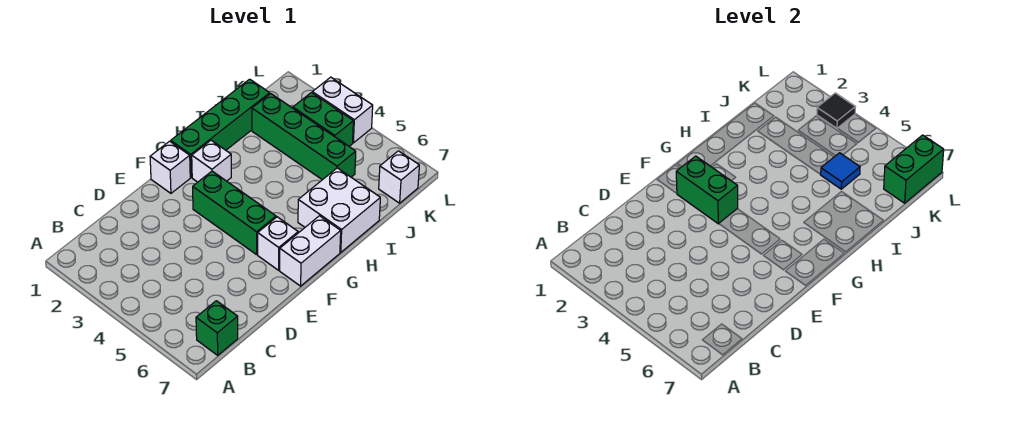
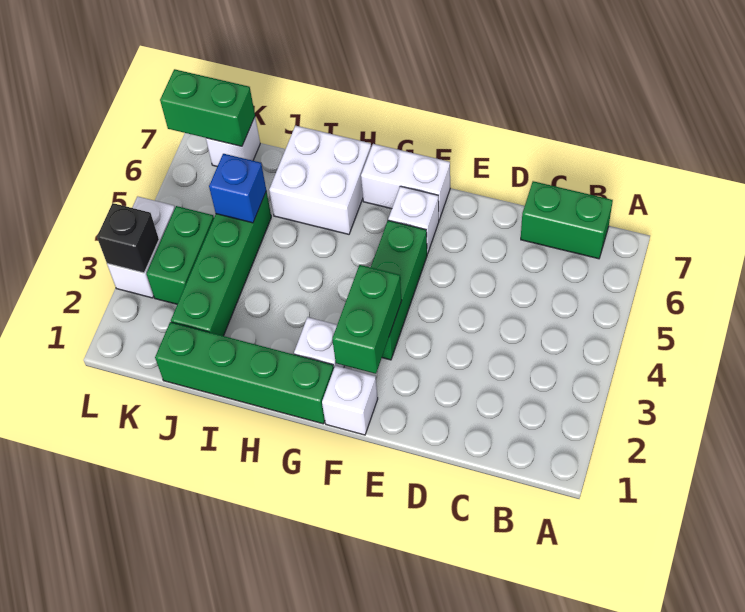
green 1x1 brick [196,301,238,355] -> green 1x2 brick [521,181,613,259]
blue 1x1 tile [820,153,860,189] -> blue 1x1 brick [209,154,266,223]
black 1x1 tile [817,93,855,128] -> black 1x1 brick [97,203,159,273]

